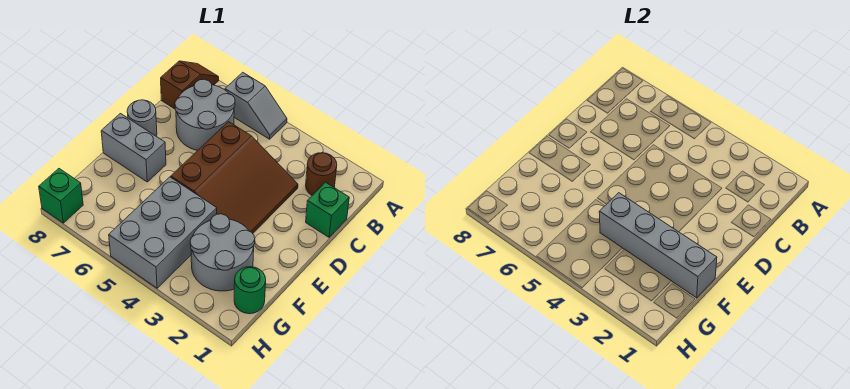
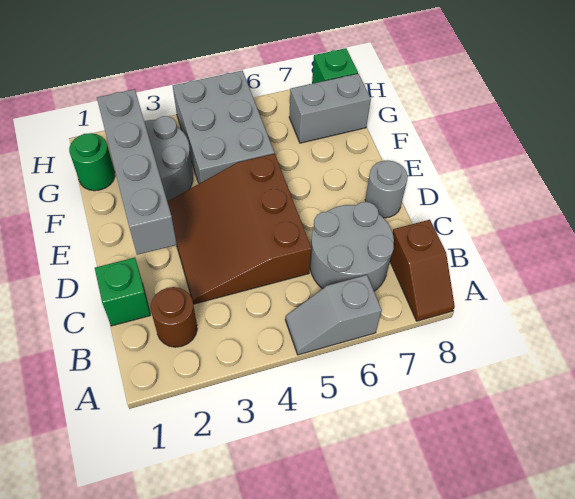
grey 1x2 brick [101,114,166,182] -> grey 1x2 brick moved to [289,74,371,143]
grey 1x4 brick [599,193,717,298] -> grey 1x4 brick turned to [97,89,177,255]

